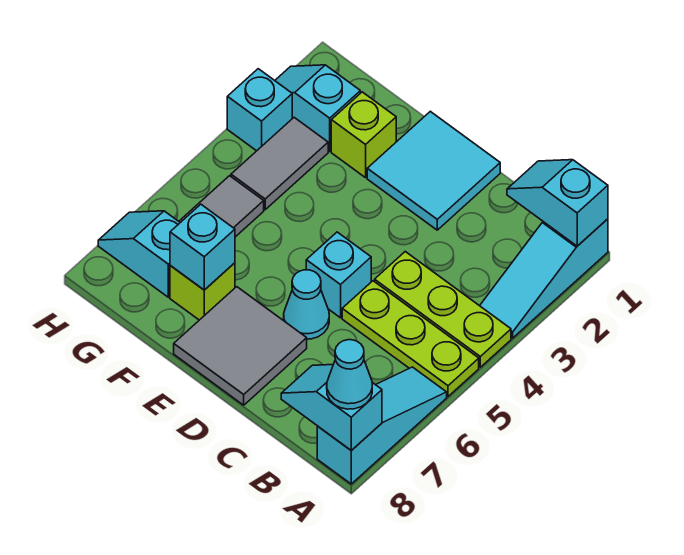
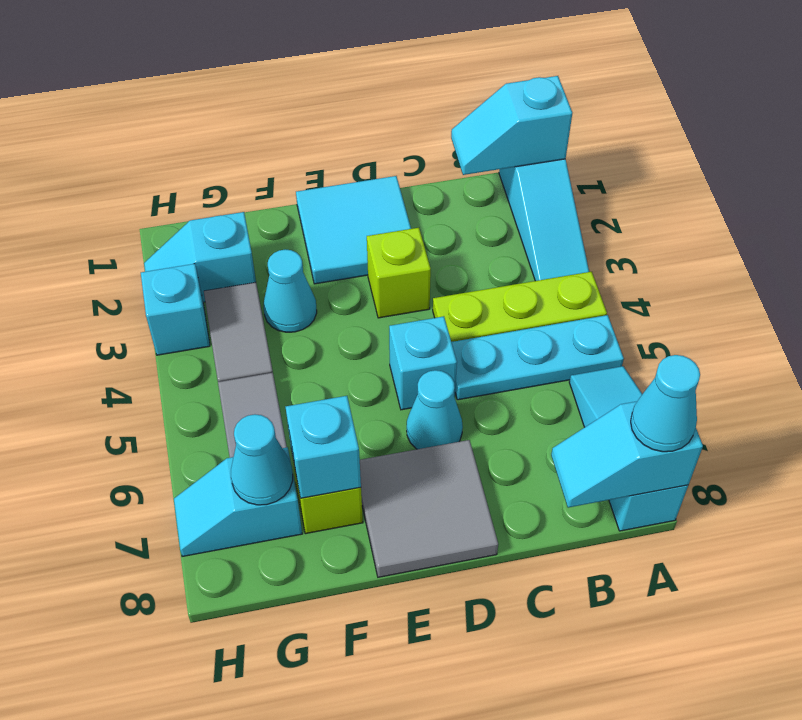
lime 1x3 plate [342,281,479,396] -> cyan 1x3 plate [452,315,624,400]
lime 1x1 brick [331,92,396,178] -> lime 1x1 brick moved to [367,228,431,318]
none -> cyan 1x1 cone [264,249,317,332]
none -> cyan 1x1 cone [231,414,293,505]

